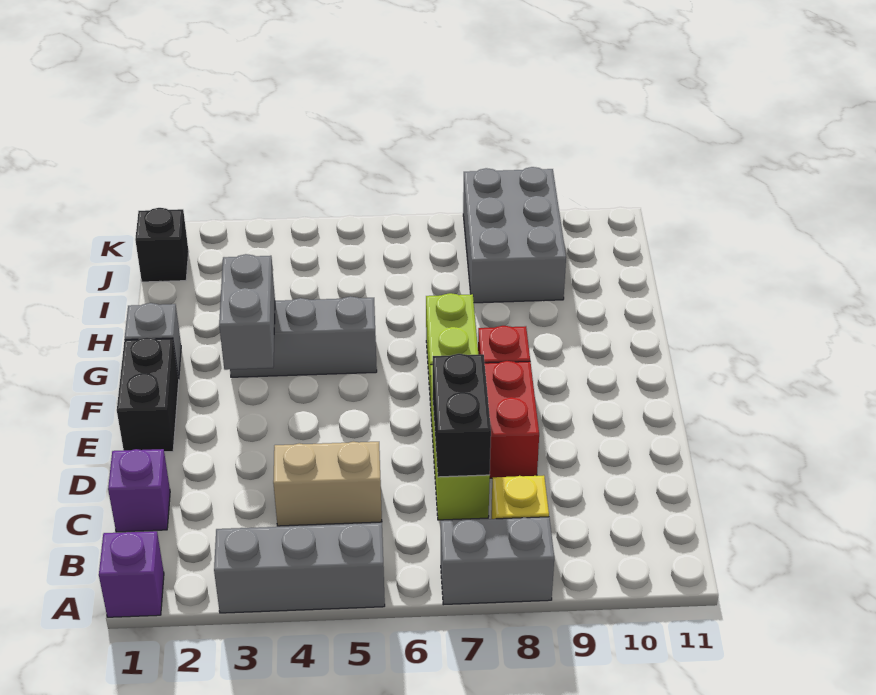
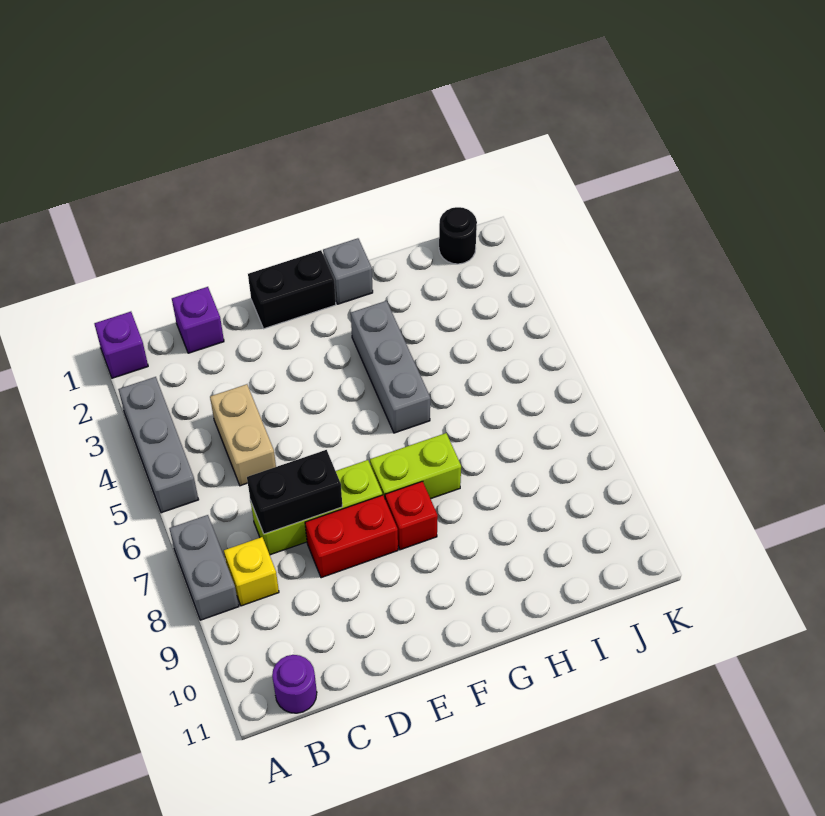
none -> purple 1x1 round brick [272,655,317,713]
grey 1x2 brick [219,254,275,370] -> none
grey 2x3 brick [463,167,566,303] -> none
black 1x1 brick [135,208,189,282] -> black 1x1 round brick [439,207,477,264]

